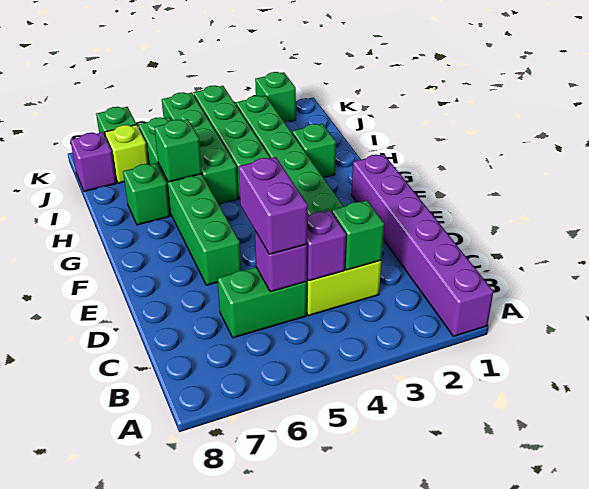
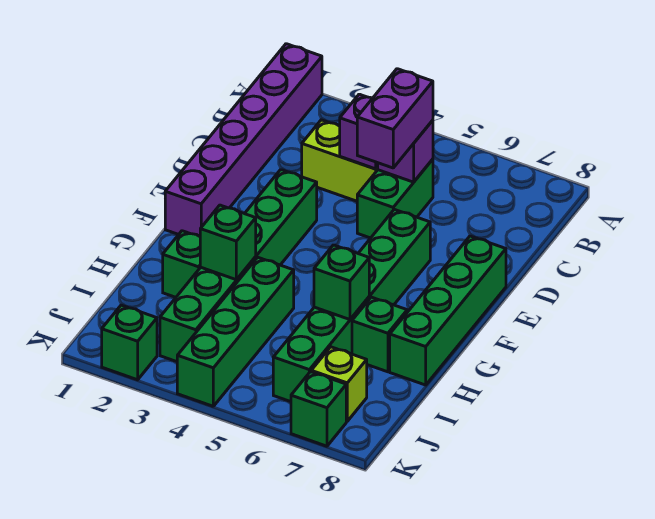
green 1x1 brick [331,200,384,270] -> green 1x1 brick moved to [200,205,256,280]
green 1x2 brick [217,267,307,338] -> green 1x2 brick turned to [357,159,433,238]
green 1x4 brick [162,92,238,204] -> green 1x4 brick moved to [390,236,506,385]
purple 1x1 brick [70,132,116,191] -> none

